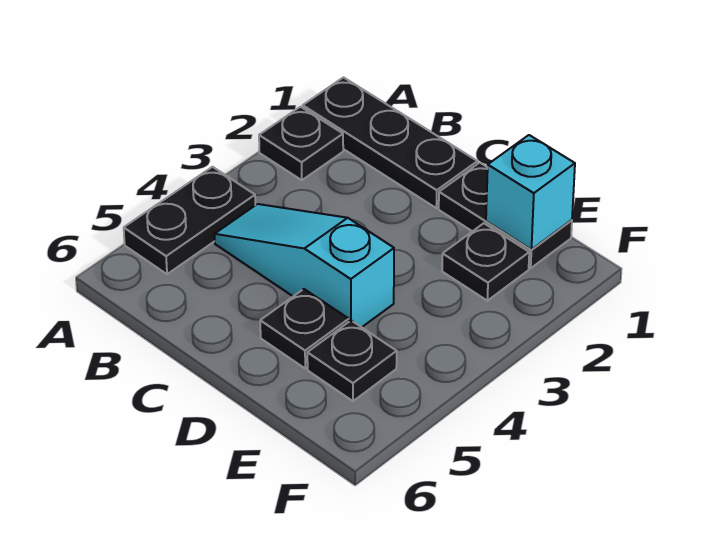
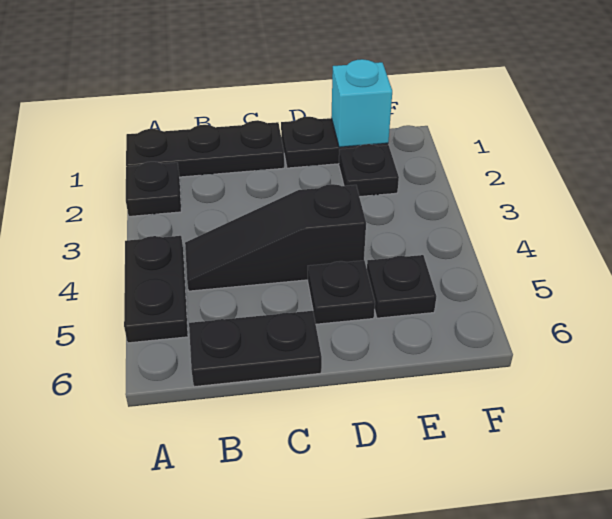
cyan 1x3 slope [215,204,394,327] -> black 1x3 slope [185,184,366,291]
none -> black 1x2 plate [189,311,322,387]

